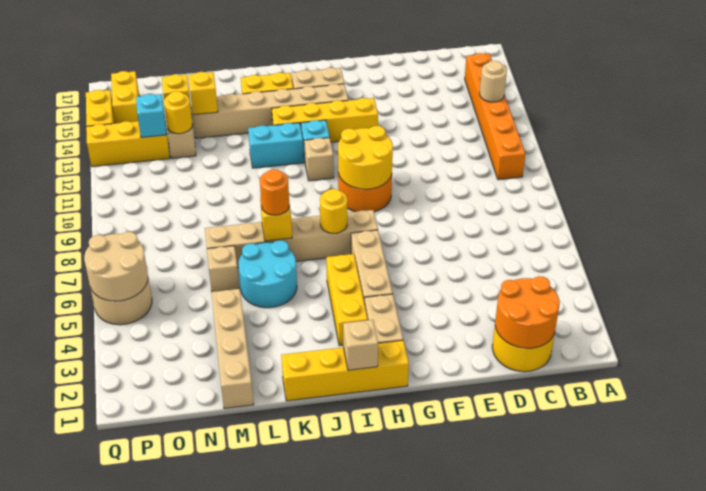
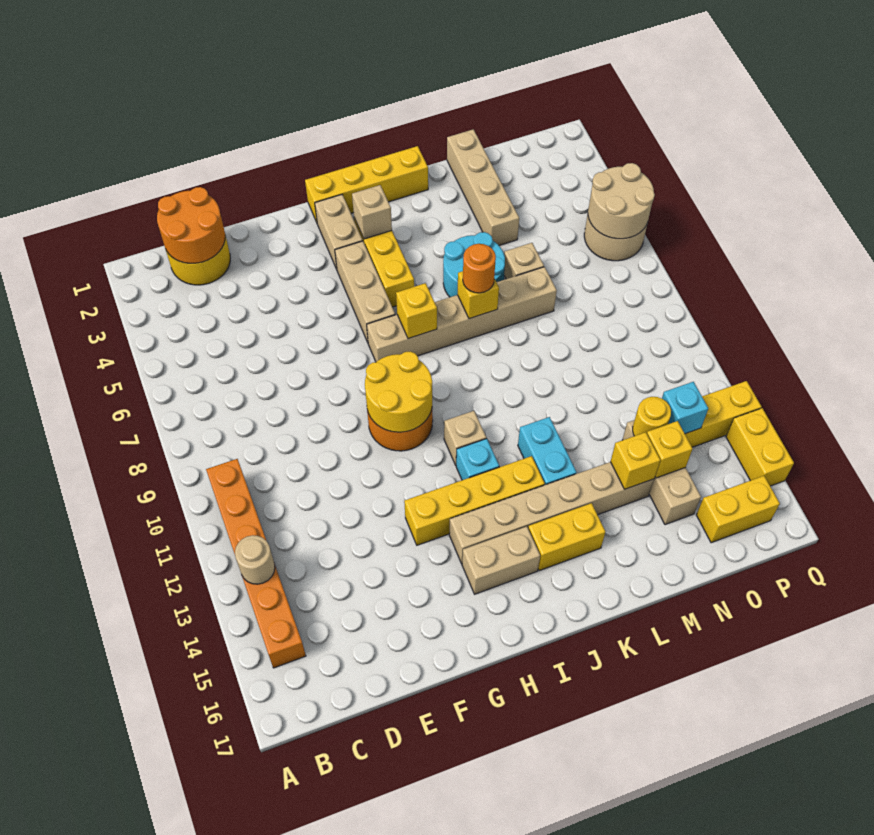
tan 1x1 brick [343,320,378,370] -> tan 1x1 brick moved to [352,185,392,239]
yellow 1x1 round brick [320,189,347,233] -> yellow 1x1 brick [396,283,437,339]
cyan 1x2 brick [248,123,304,168] -> cyan 1x2 brick turned to [518,417,577,485]
yellow 1x2 brick [111,71,139,123] -> yellow 1x2 brick turned to [696,476,780,543]

